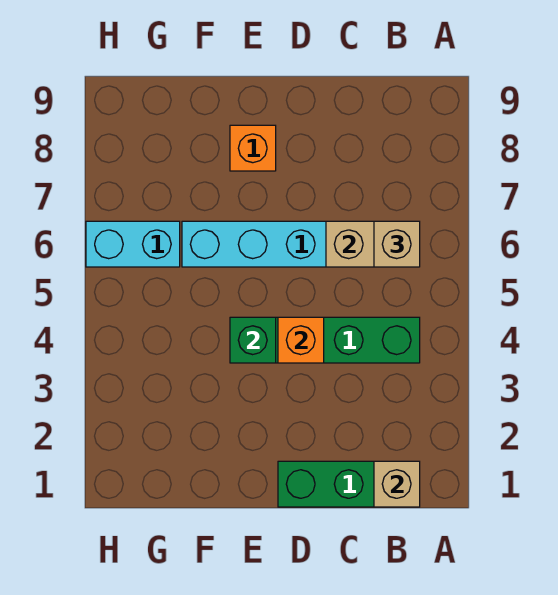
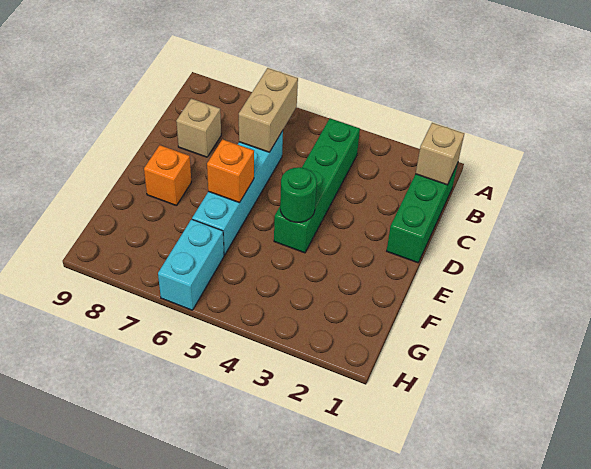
tan 1x1 brick [374,221,420,267] -> tan 1x1 brick moved to [176,99,221,157]
orange 1x1 brick [278,317,324,363] -> orange 1x1 brick moved to [207,139,254,203]
green 1x1 brick [230,317,276,363] -> green 1x1 round brick [280,167,317,222]

